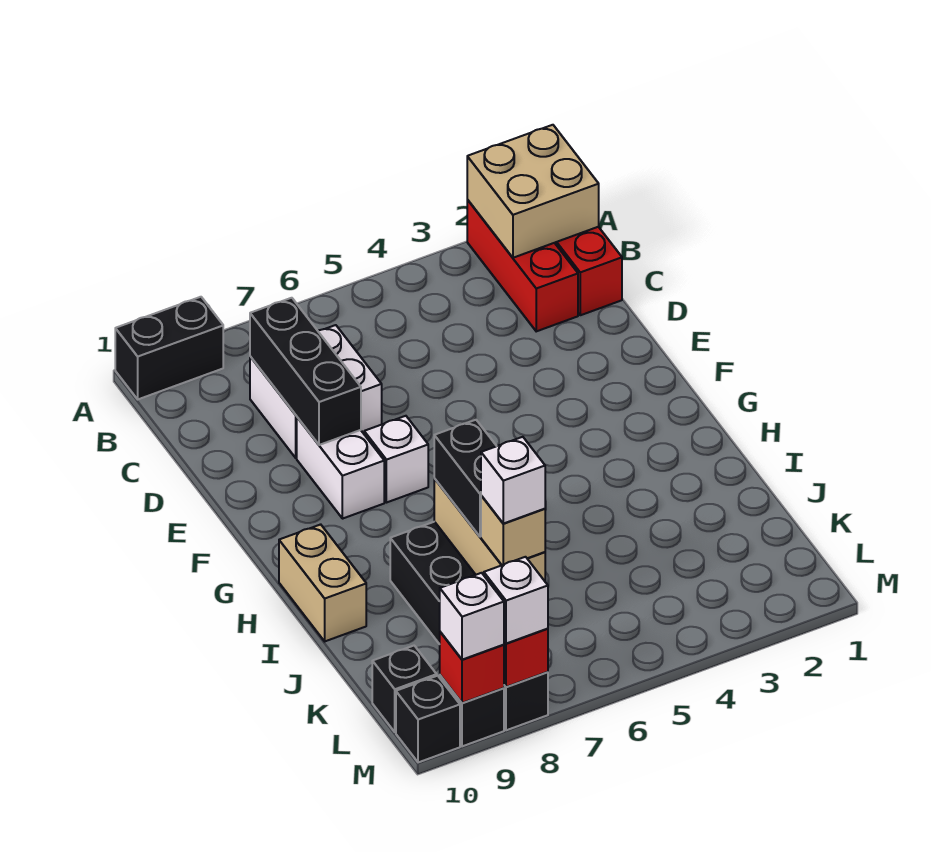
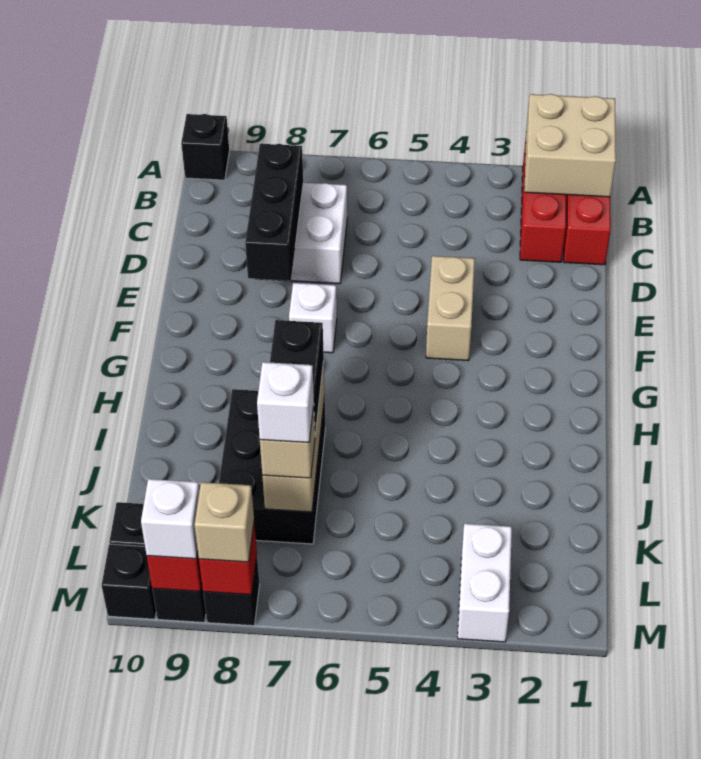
black 1x2 brick [115,297,223,399] -> black 1x1 brick [181,114,229,180]
white 1x2 brick [297,417,384,519] -> white 1x2 brick moved to [458,524,512,642]
tan 1x2 brick [279,524,366,641] -> tan 1x2 brick moved to [426,256,475,361]
white 1x1 brick [484,557,548,644] -> tan 1x1 brick [195,482,254,562]

